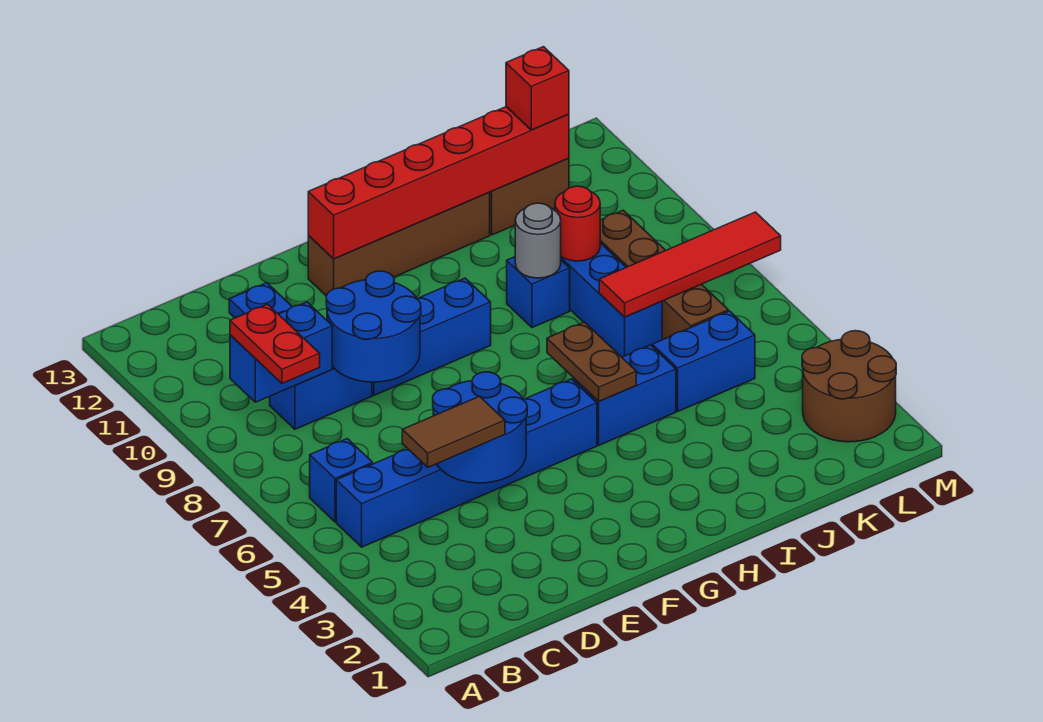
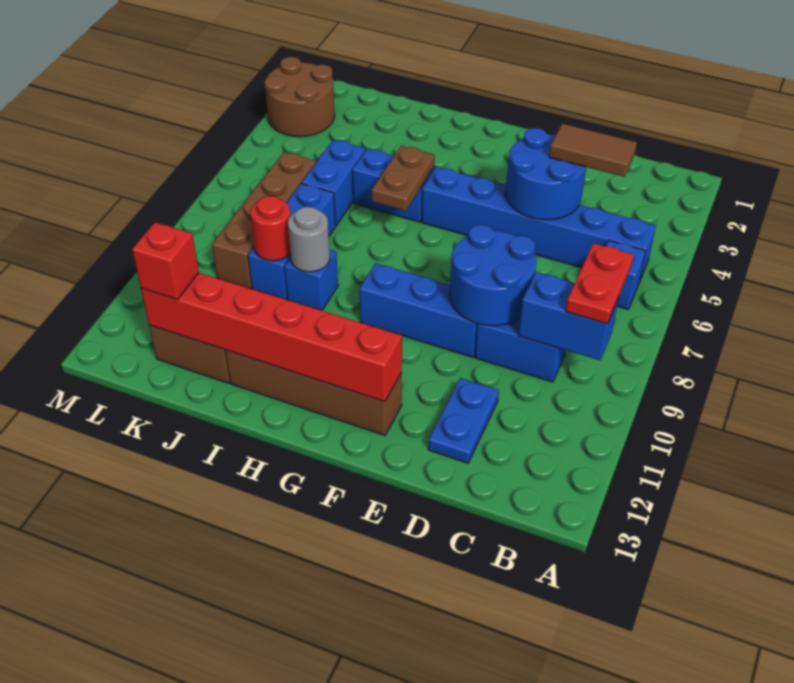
blue 1x2 brick [653,311,755,411] -> blue 1x2 brick turned to [302,140,365,225]
red 1x4 tile [599,212,781,317] -> none

